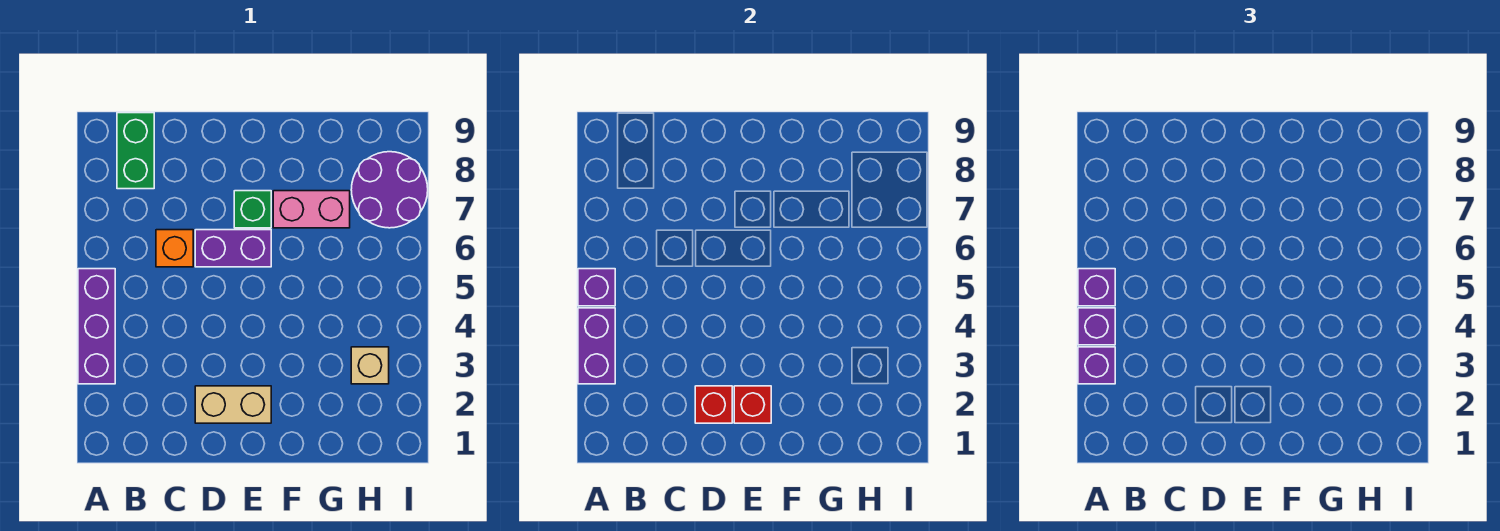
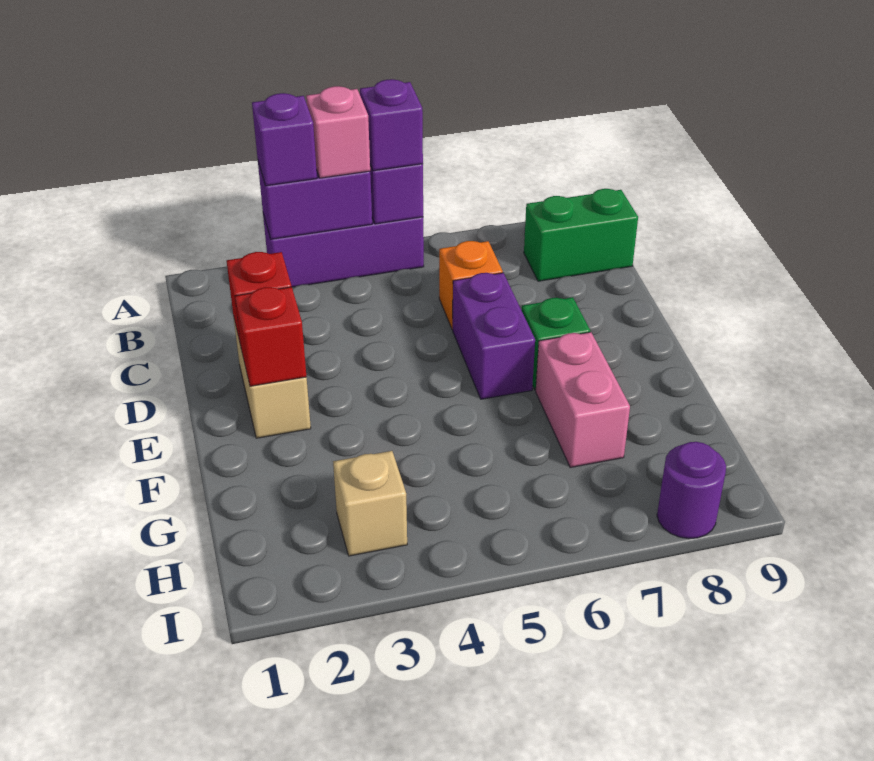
purple 1x1 brick [1078,308,1115,345] -> pink 1x1 brick [306,86,370,178]
purple 2x2 round brick [351,152,428,228] -> purple 1x1 round brick [657,442,726,539]

